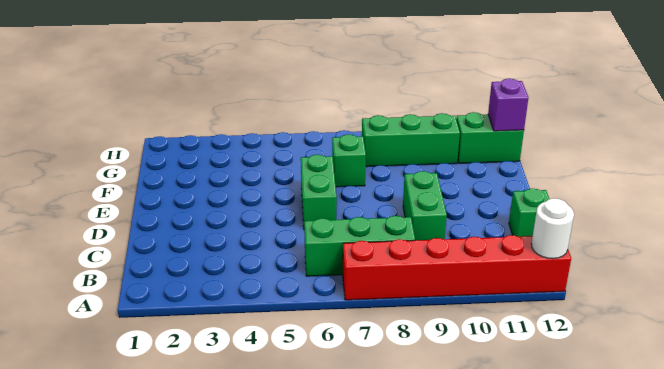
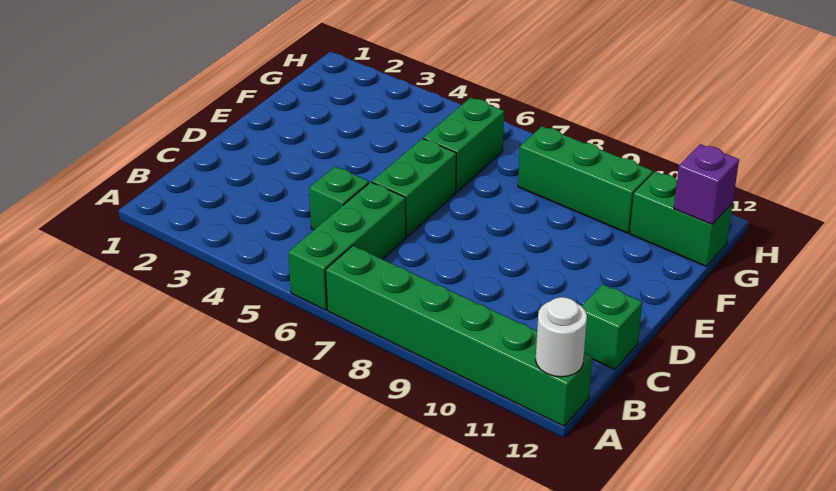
red 1x6 brick [343,235,571,300] -> green 1x6 brick [326,246,592,426]
green 1x3 brick [304,216,415,276] -> green 1x3 brick turned to [288,182,406,310]
green 1x2 brick [403,171,447,240] -> green 1x2 brick moved to [423,98,504,192]
green 1x1 brick [332,134,366,187] -> green 1x1 brick moved to [309,166,369,230]

